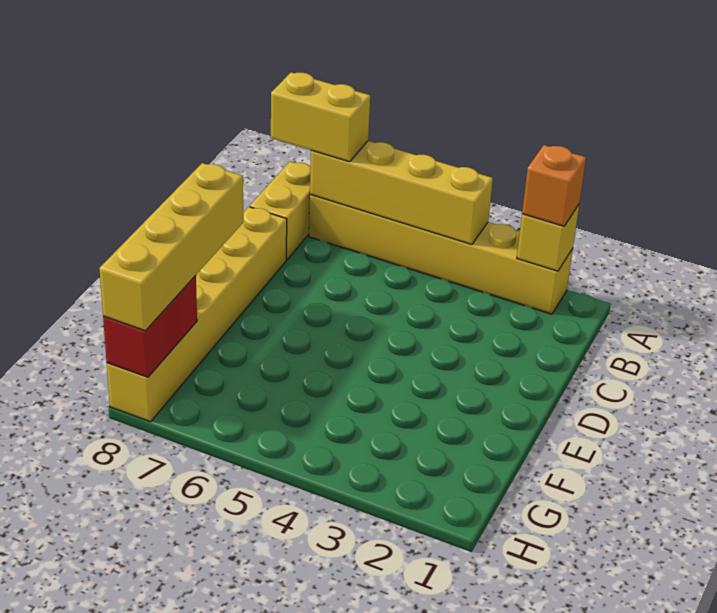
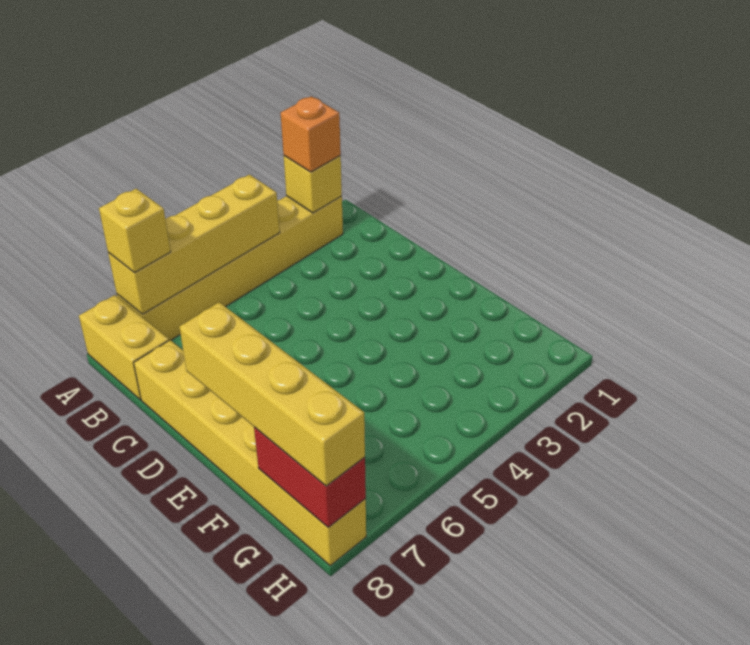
yellow 1x2 brick [271,72,370,162] -> yellow 1x1 brick [99,189,171,273]

